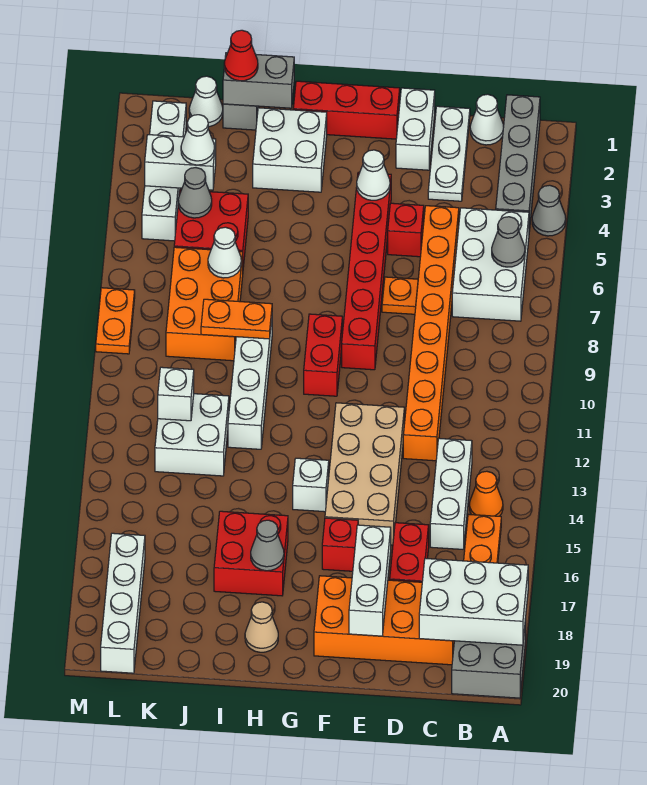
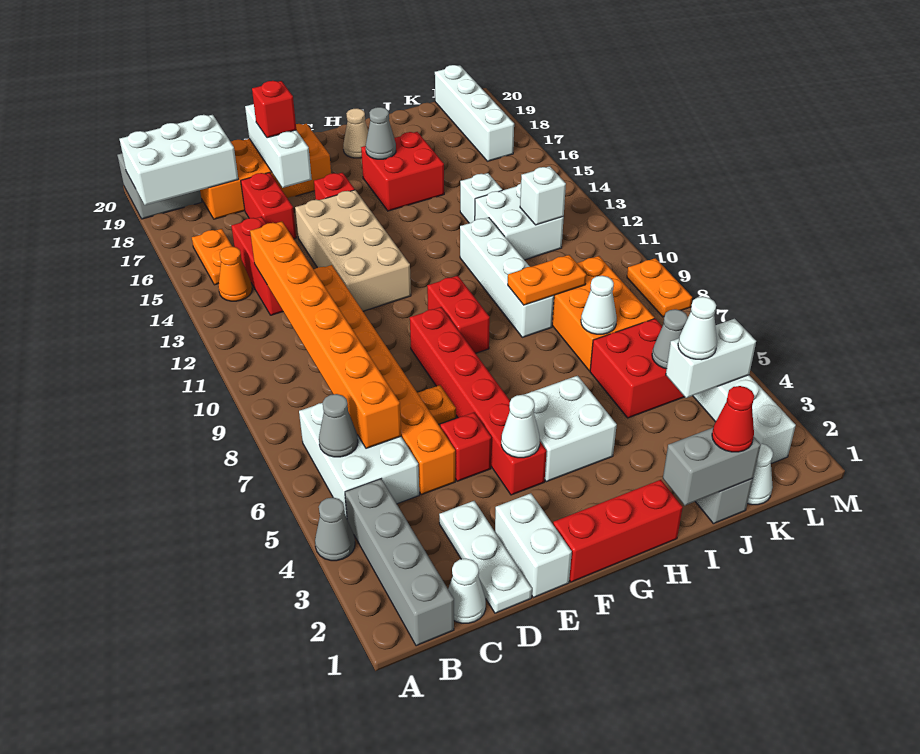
none -> orange 1x8 brick [250,222,401,448]
white 1x3 brick [430,438,472,549] -> red 1x3 brick [231,217,283,315]
none -> red 1x1 brick [252,81,296,138]
white 1x1 brick [293,458,329,512] -> white 1x1 brick moved to [460,173,502,223]
white 2x2 brick [253,108,327,192] -> white 2x2 brick moved to [524,376,617,482]

